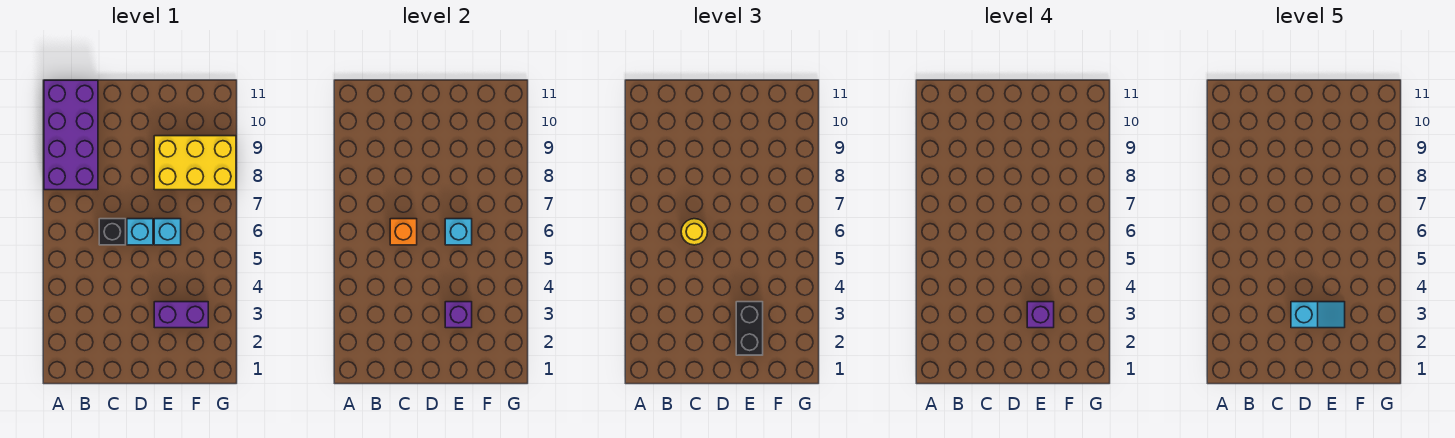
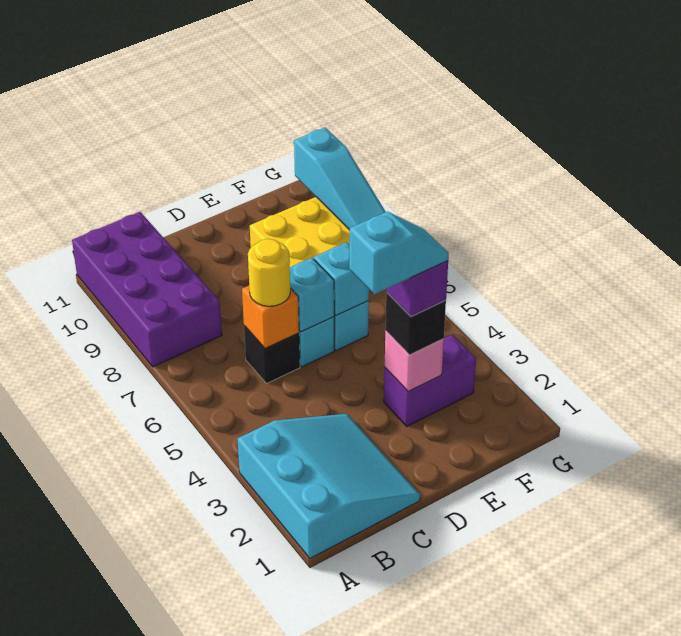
none -> cyan 3x3 slope [238,414,420,558]
none -> cyan 1x1 brick [290,258,334,332]
black 1x2 brick [736,302,763,355] -> black 1x1 brick [385,293,446,355]
purple 1x1 brick [445,302,472,328] -> pink 1x1 brick [385,331,444,392]
none -> cyan 1x3 slope [294,127,386,230]

